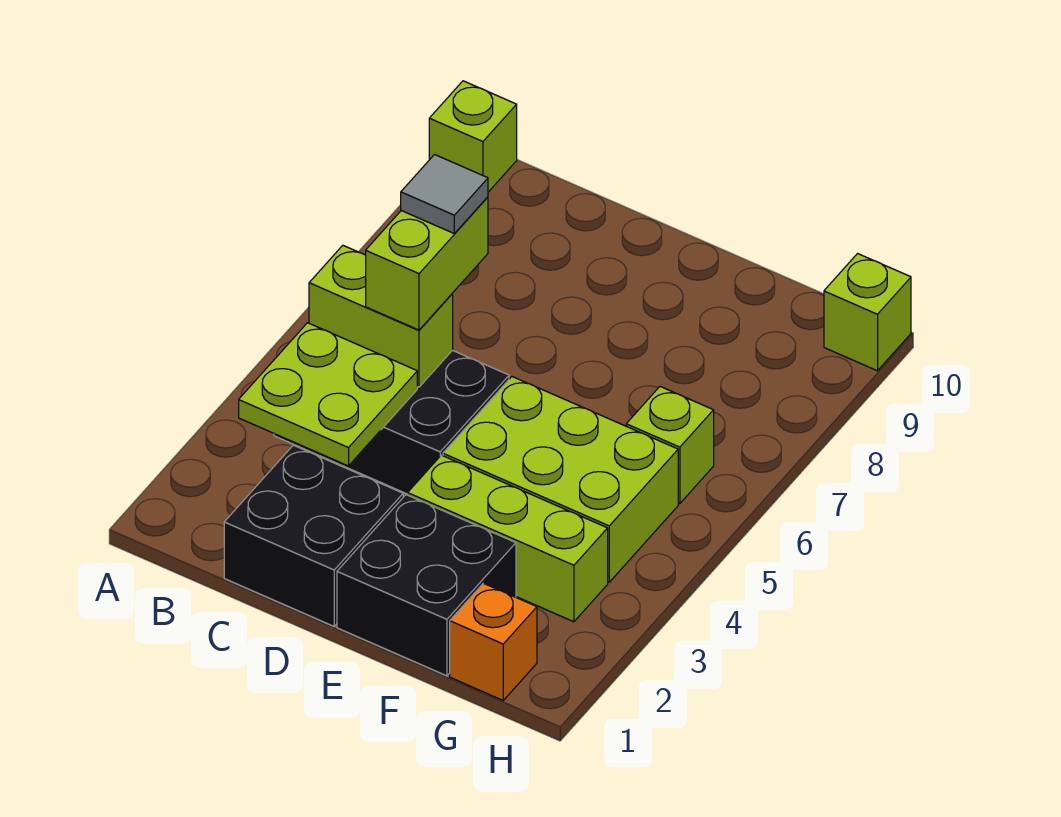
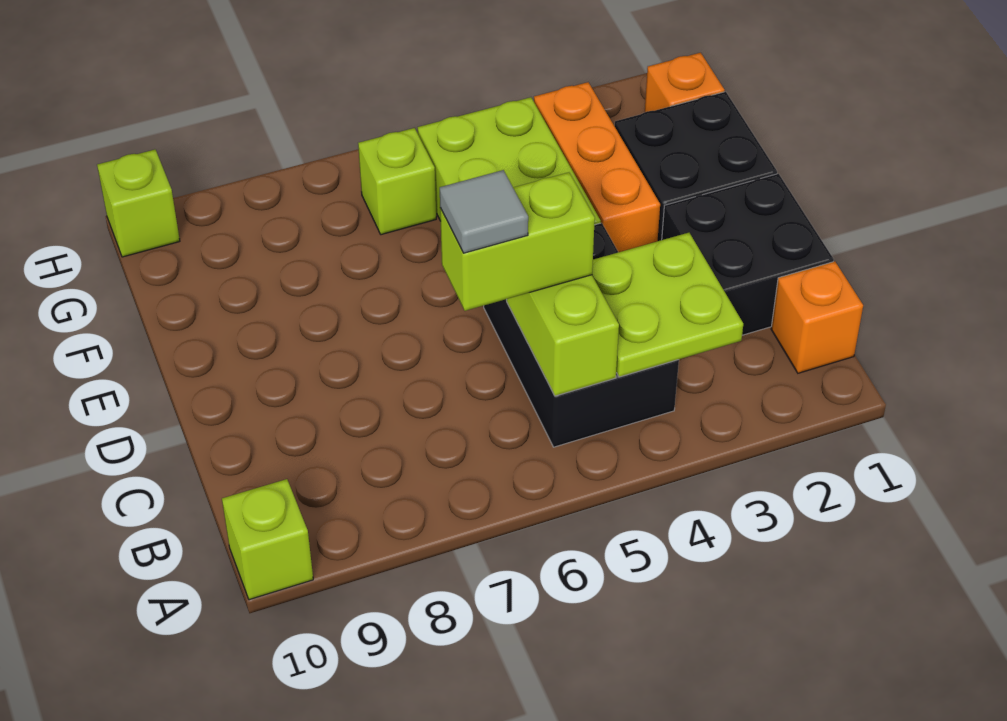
none -> orange 1x1 brick [771,261,863,373]
lime 1x3 brick [408,455,608,622] -> orange 1x3 brick [534,82,660,252]

